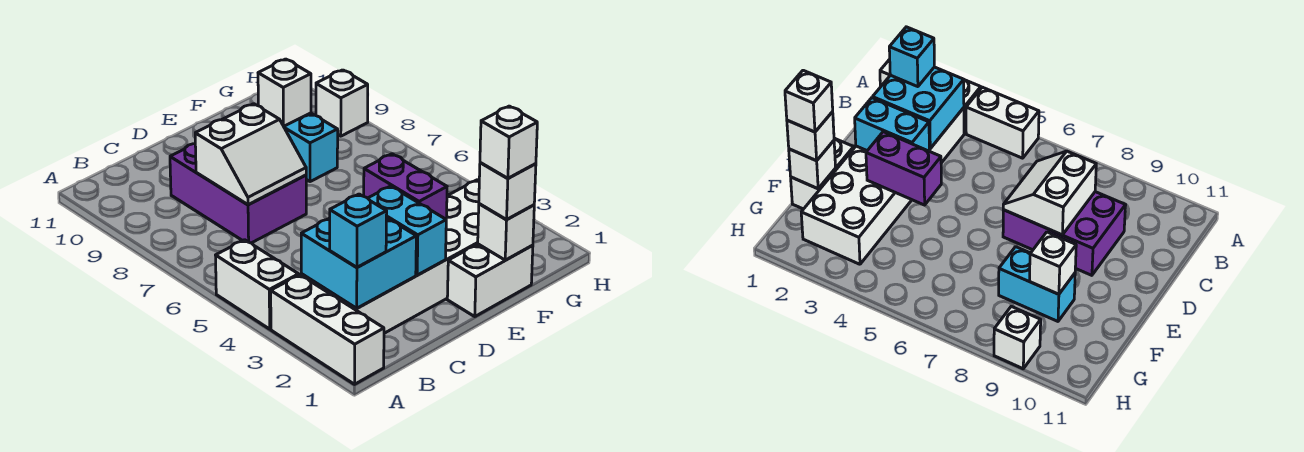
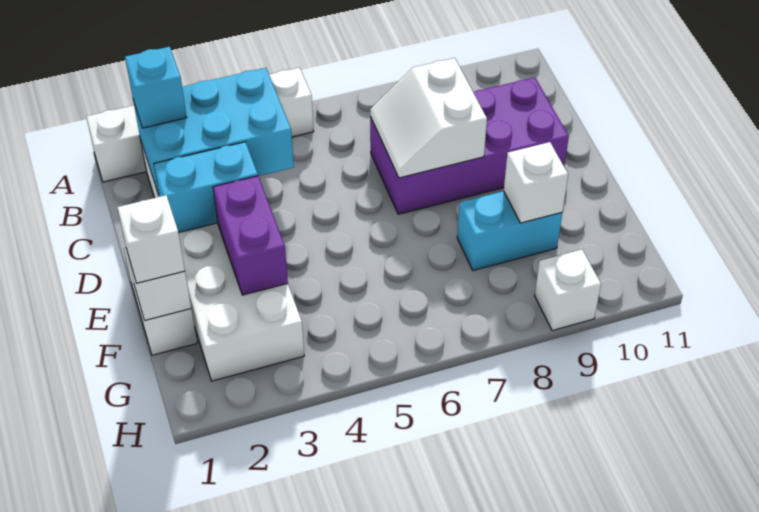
cyan 2x2 brick [301,218,416,308] -> cyan 2x3 brick [133,68,294,196]
purple 2x3 brick [170,144,306,243] -> purple 2x4 brick [370,77,569,214]
purple 1x2 brick [364,154,447,219] -> purple 1x2 brick turned to [213,176,288,295]
white 1x1 brick [480,106,537,178] -> none

